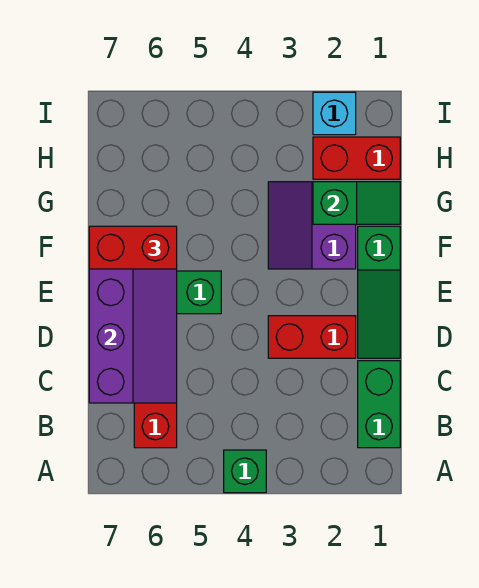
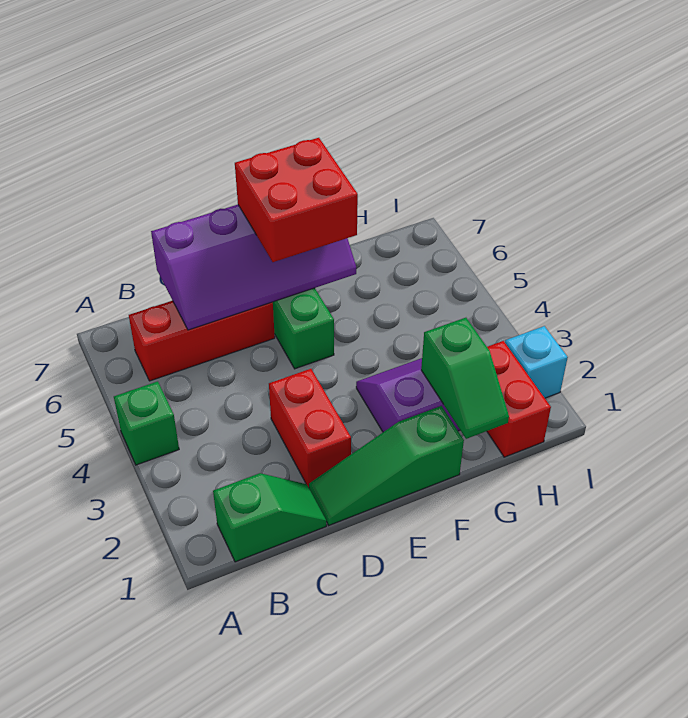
green 1x2 brick [358,361,400,448] -> green 1x2 slope [213,473,326,562]
red 1x2 brick [89,226,177,269] -> red 2x2 brick [235,138,358,262]

